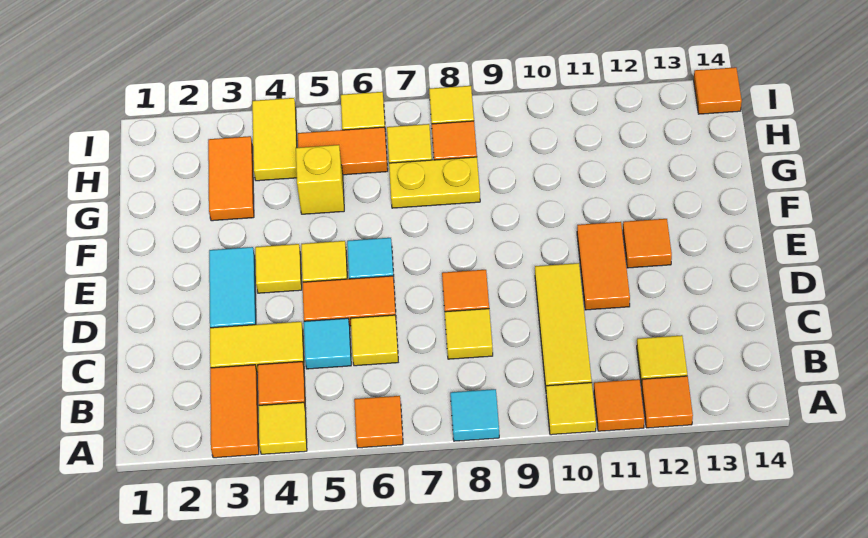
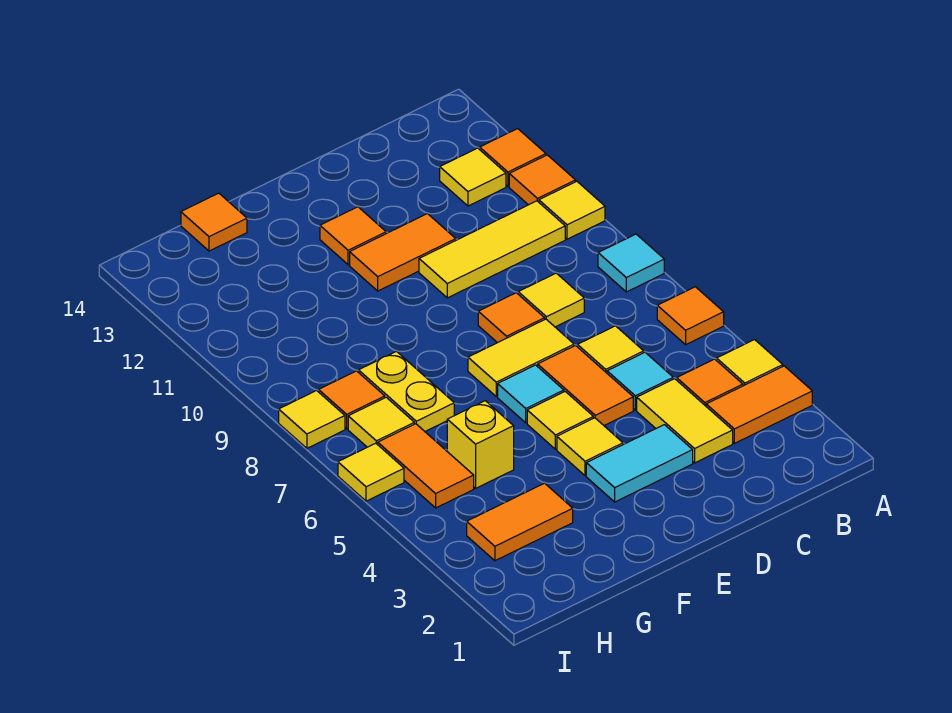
yellow 1x2 tile [252,98,297,181] -> yellow 1x2 tile moved to [468,319,574,396]
orange 1x1 tile [694,67,742,114] -> orange 1x1 tile moved to [181,193,247,251]

